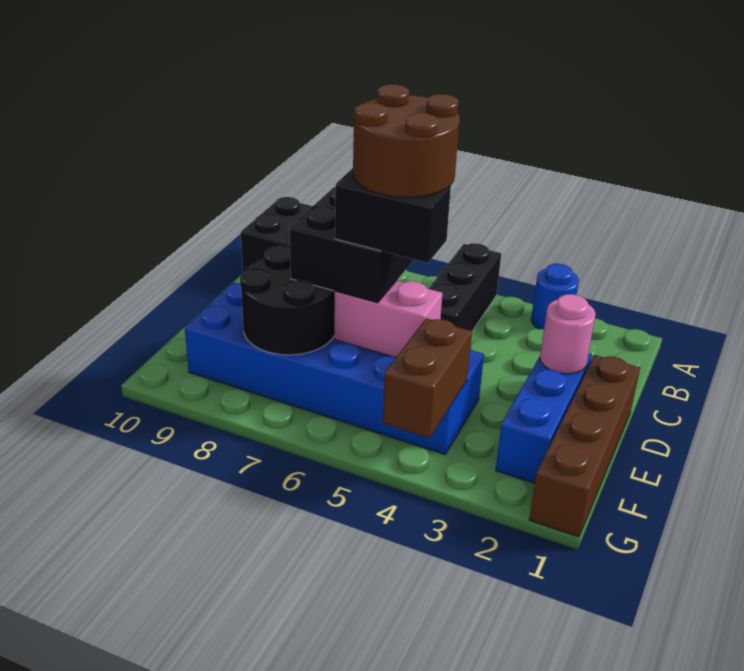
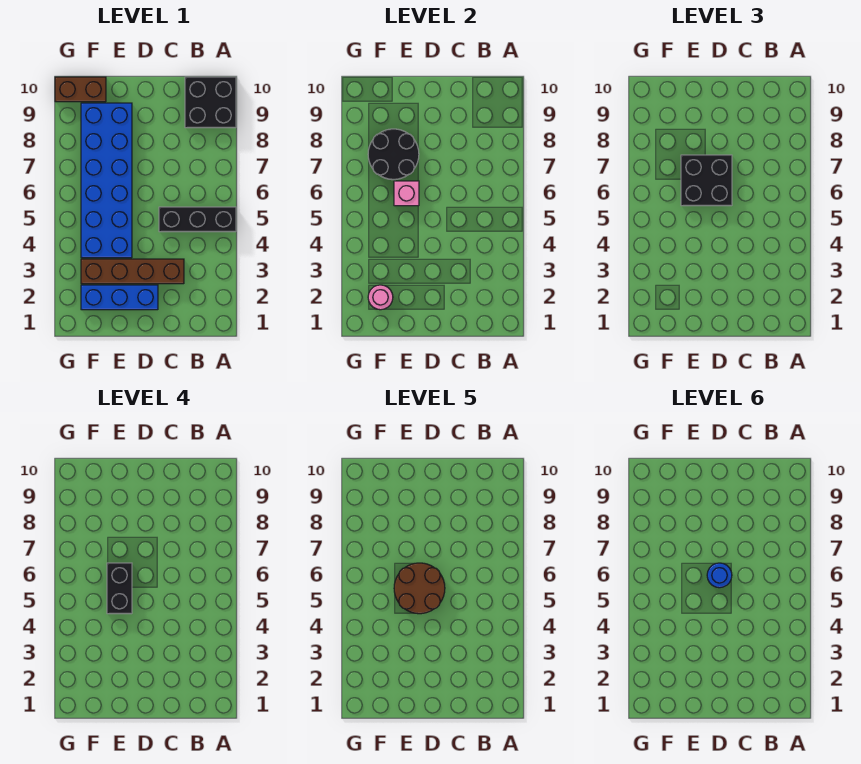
blue 1x1 round brick [531,264,579,330] -> blue 1x1 round brick moved to [707,563,732,588]
brown 1x4 brick [529,355,640,537] -> brown 1x4 brick moved to [81,259,184,284]
pink 1x1 round brick [540,294,596,374] -> pink 1x1 round brick moved to [368,285,393,310]
pink 1x2 brick [334,281,442,357] -> pink 1x1 brick [394,181,419,206]
brown 1x2 brick [383,318,472,438] -> brown 1x2 brick moved to [55,77,106,102]

